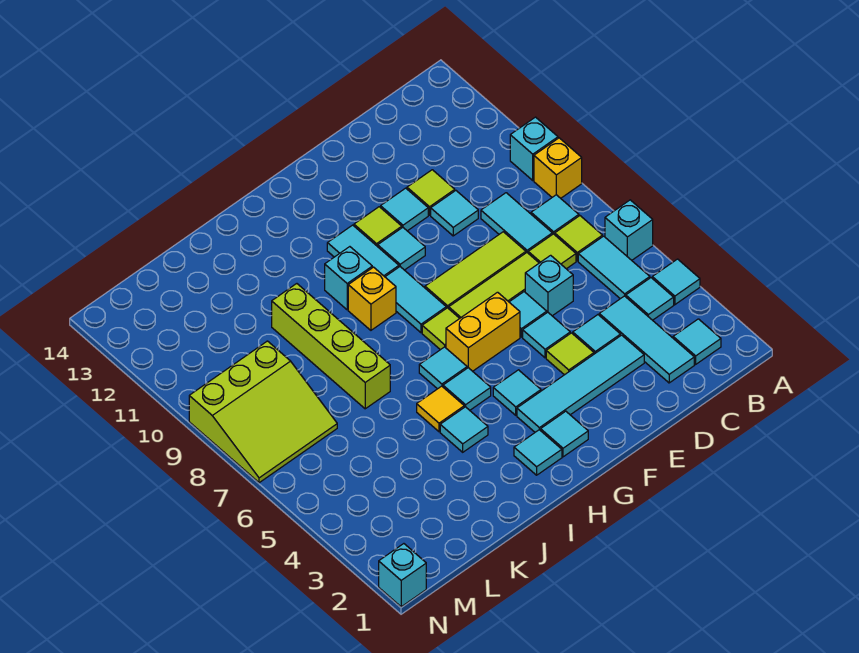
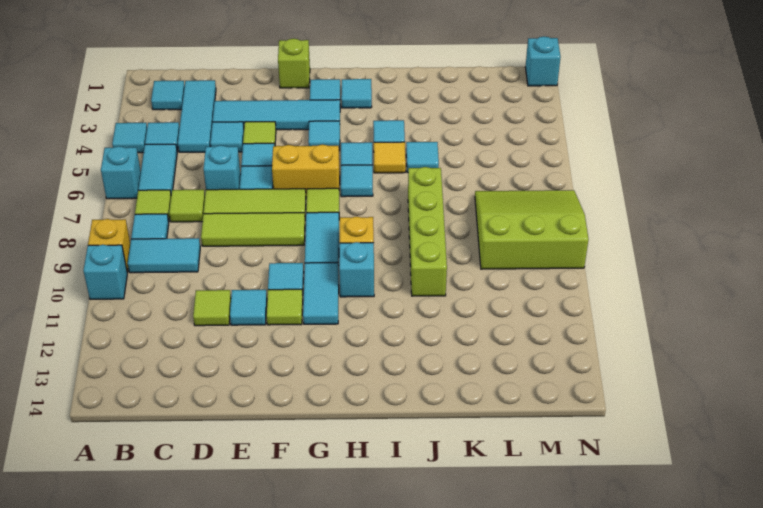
cyan 1x2 tile [481,193,552,253] -> cyan 1x2 tile turned to [128,238,200,273]
cyan 1x1 tile [431,191,478,236] -> cyan 1x1 tile moved to [406,142,439,173]
none -> lime 1x1 brick [278,38,310,88]

